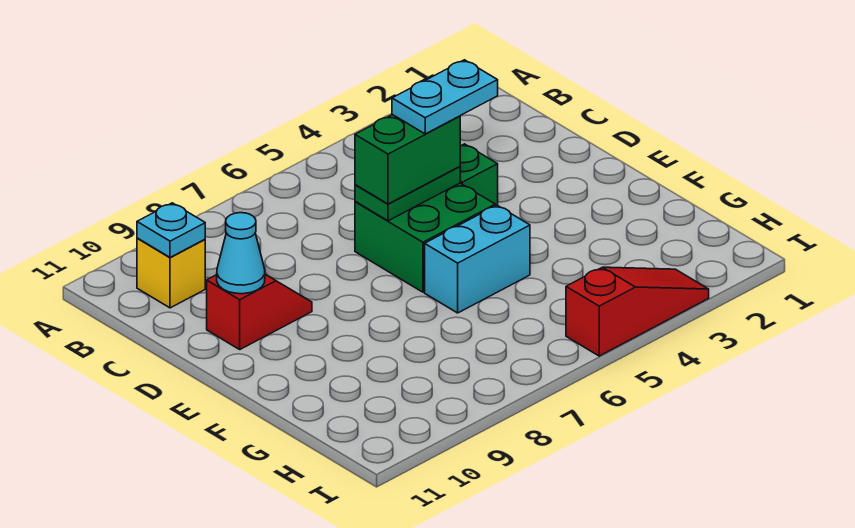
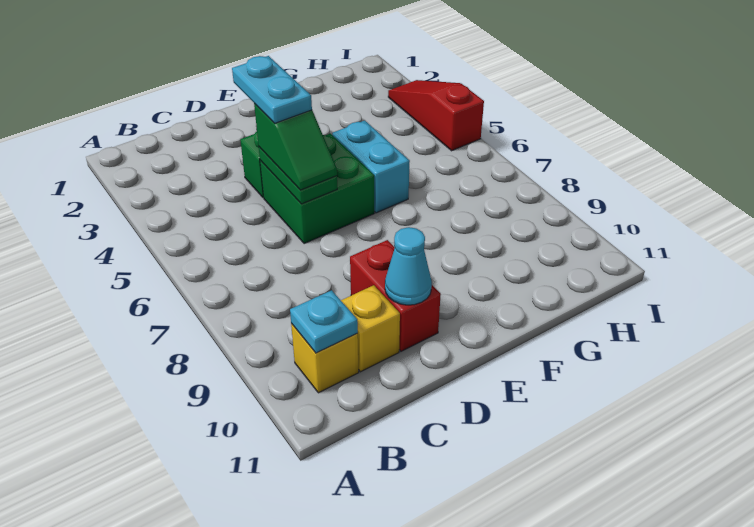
none -> yellow 1x1 brick [341,285,400,372]
green 1x2 brick [355,115,460,204] -> green 1x2 slope [254,104,337,190]
red 1x2 slope [207,274,312,349] -> red 1x2 brick [350,240,441,351]

